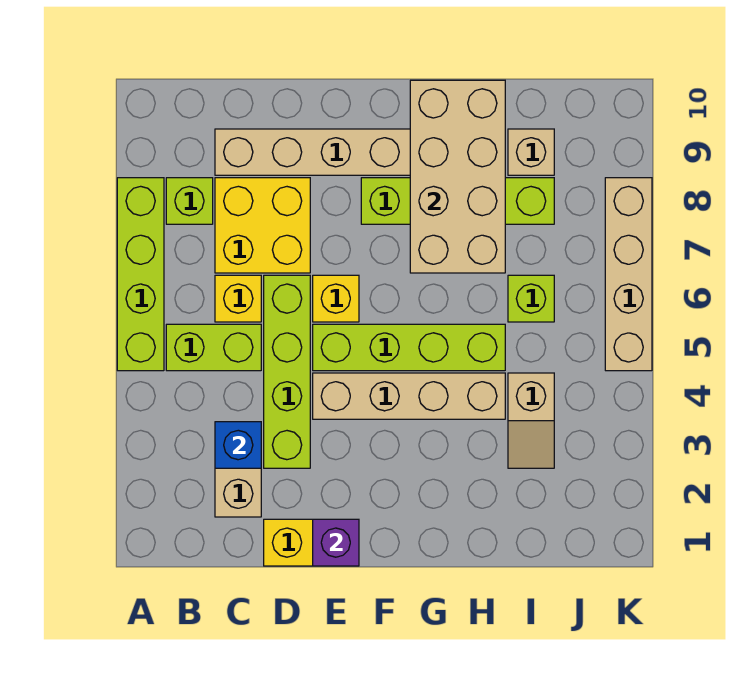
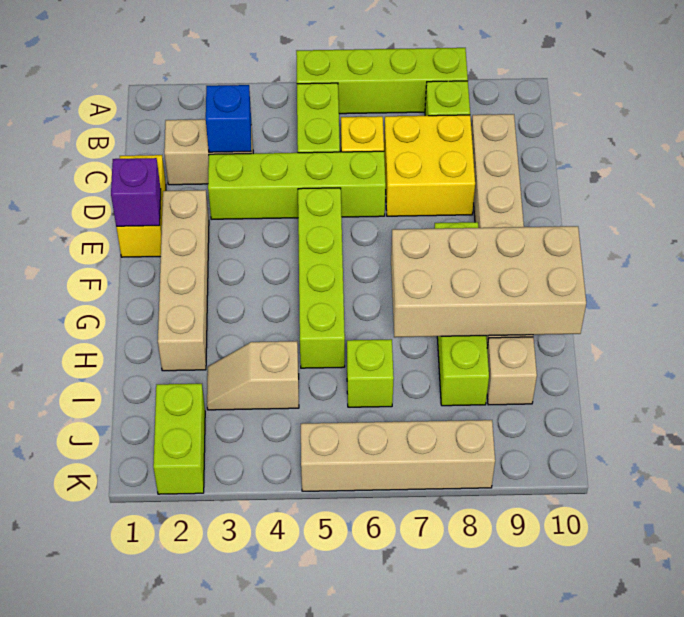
tan 1x4 brick [313,373,505,419] -> tan 1x4 brick moved to [158,190,209,371]
yellow 1x1 brick [313,275,359,322] -> none
none -> lime 1x2 brick [153,384,205,494]

